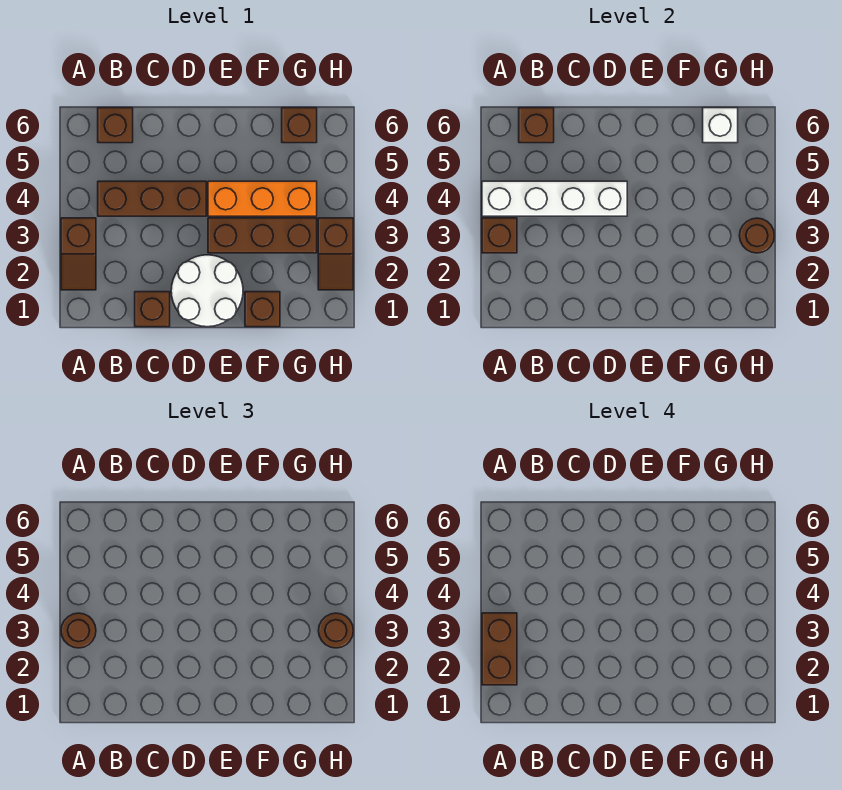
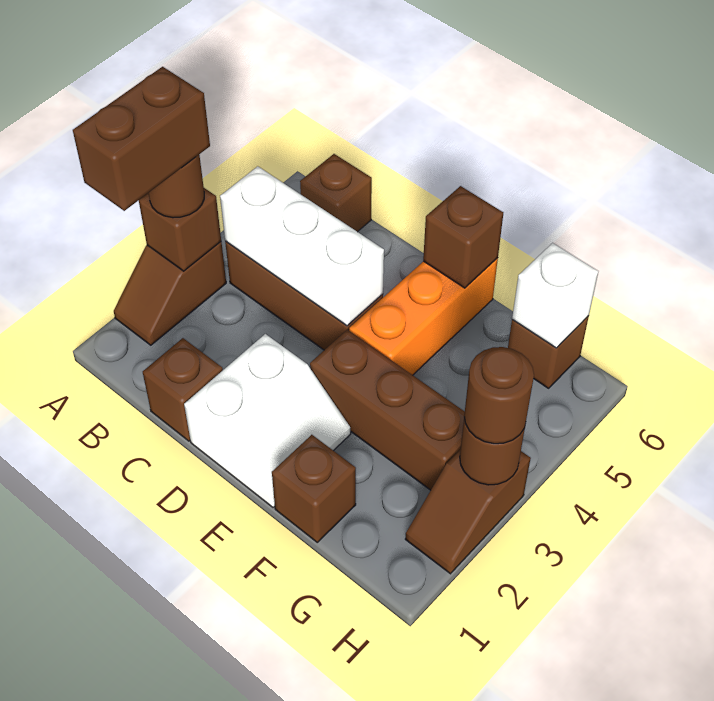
white 1x4 brick [482,181,627,216] -> white 1x3 brick [220,166,384,326]
brown 1x1 brick [519,108,554,143] -> brown 1x1 brick moved to [423,186,503,288]
white 2x2 round brick [171,255,243,327] -> white 2x2 slope [184,334,351,507]
orange 1x3 brick [208,181,317,216] -> orange 1x3 brick turned to [349,258,498,375]

